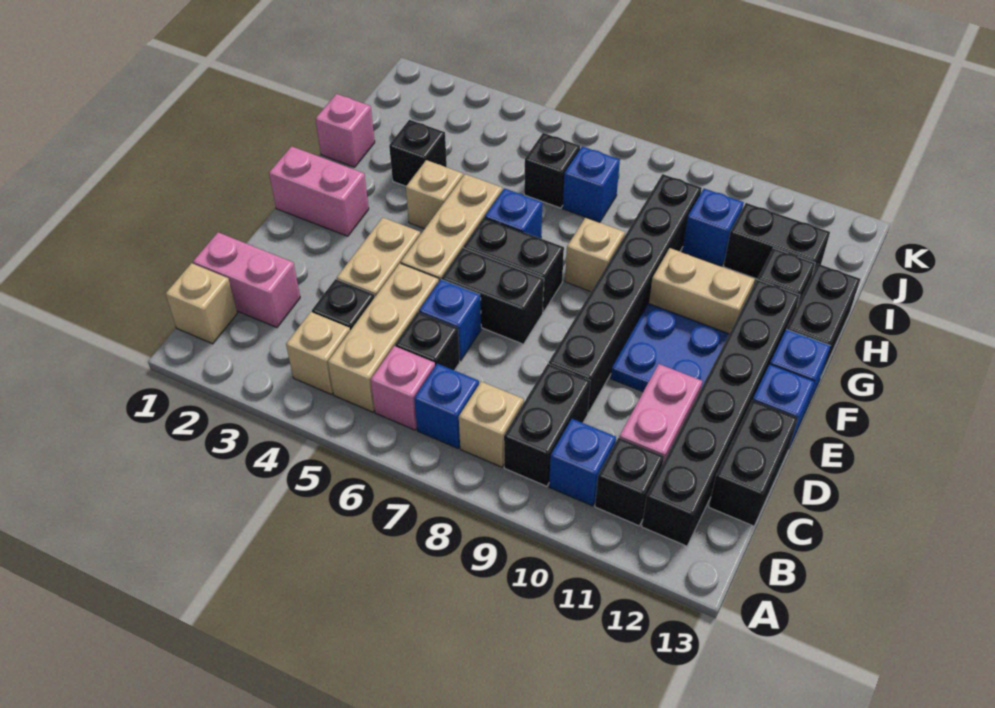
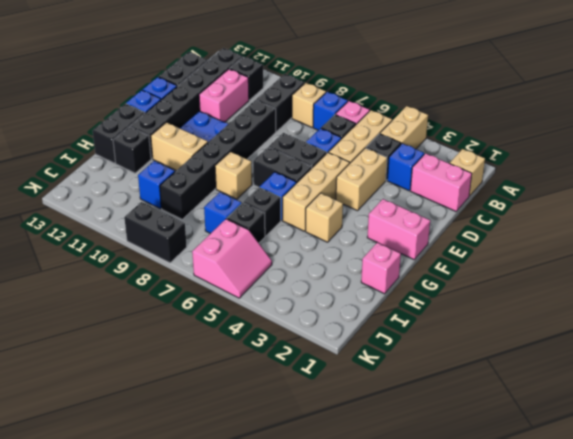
tan 1x1 brick [286,312,350,395] -> tan 1x2 brick [380,106,428,149]
blue 1x1 brick [549,419,616,506] -> blue 1x1 brick moved to [387,143,424,191]
black 1x1 brick [389,120,447,186] -> black 1x1 brick moved to [243,187,281,236]
black 1x2 brick [724,203,830,279] -> black 1x2 brick moved to [124,202,187,263]
none -> pink 2x2 slope [192,219,272,298]

